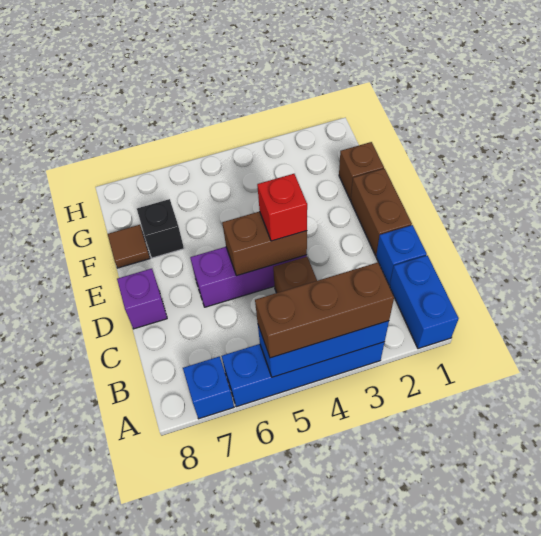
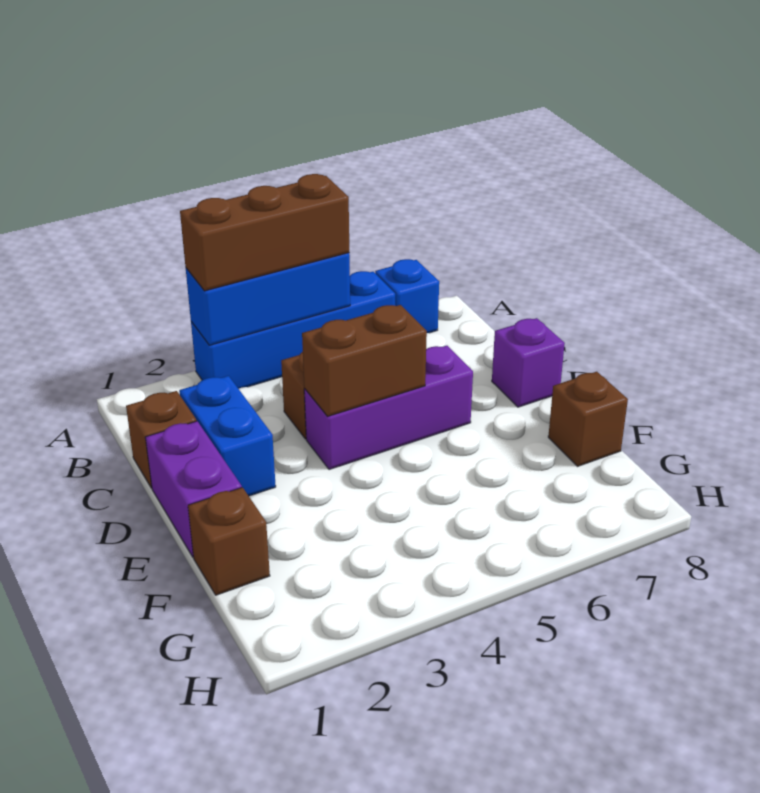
blue 1x2 brick [390,255,459,349] -> blue 1x2 brick moved to [179,376,276,496]
blue 1x1 brick [376,225,427,285] -> brown 1x1 brick [126,391,196,488]
brown 1x2 brick [351,169,412,256] -> purple 1x2 brick [145,421,242,557]
red 1x1 brick [257,174,307,241] -> none
black 1x1 brick [137,199,184,258] -> none
brown 1x1 tile [108,225,150,268] -> brown 1x1 brick [548,372,628,466]

